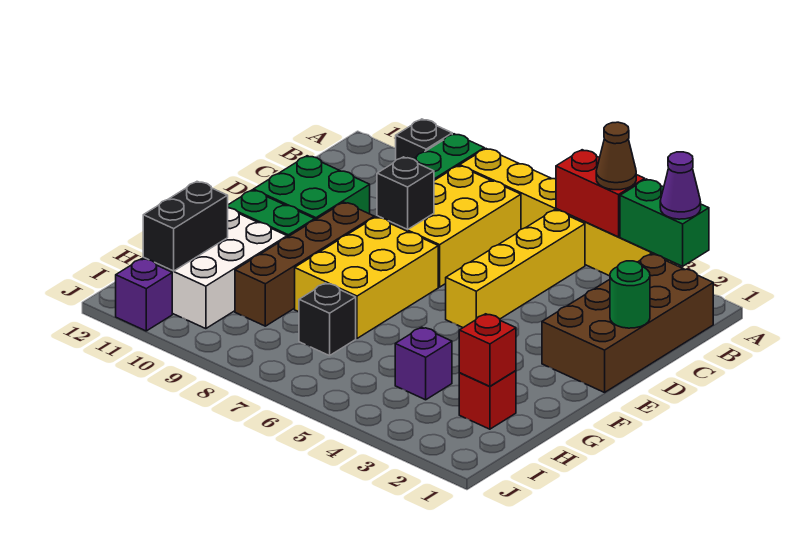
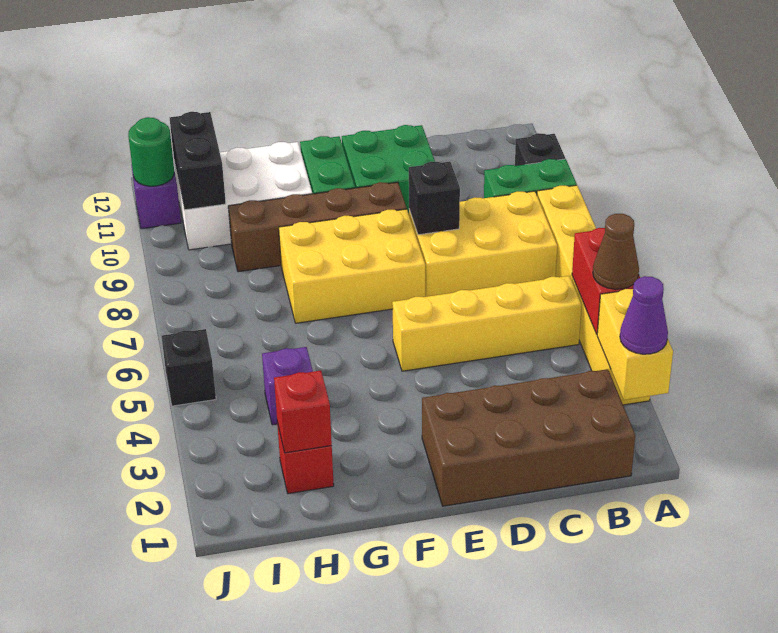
green 1x2 brick [620,179,709,266] -> yellow 1x2 brick [597,289,673,400]
green 1x1 round brick [610,261,650,328] -> green 1x1 round brick moved to [128,117,174,186]
black 1x1 brick [299,283,356,356] -> black 1x1 brick moved to [162,329,216,406]
black 1x2 brick [143,182,228,271] -> black 1x2 brick turned to [170,112,226,210]

